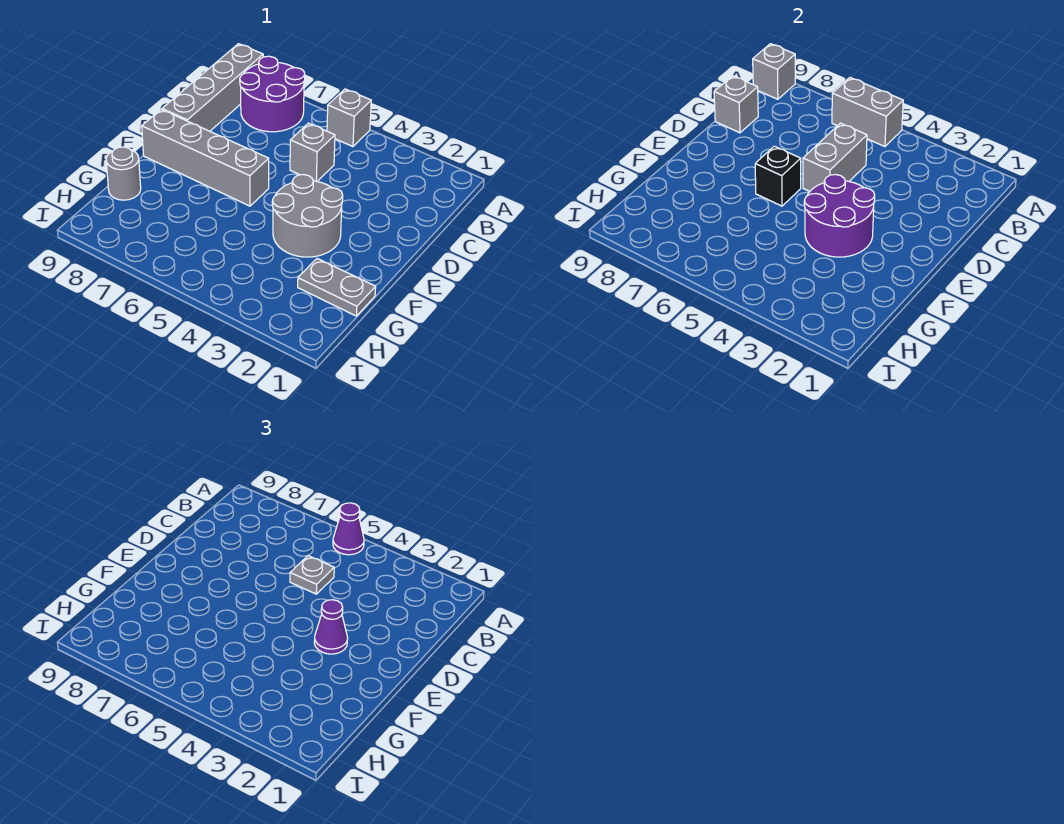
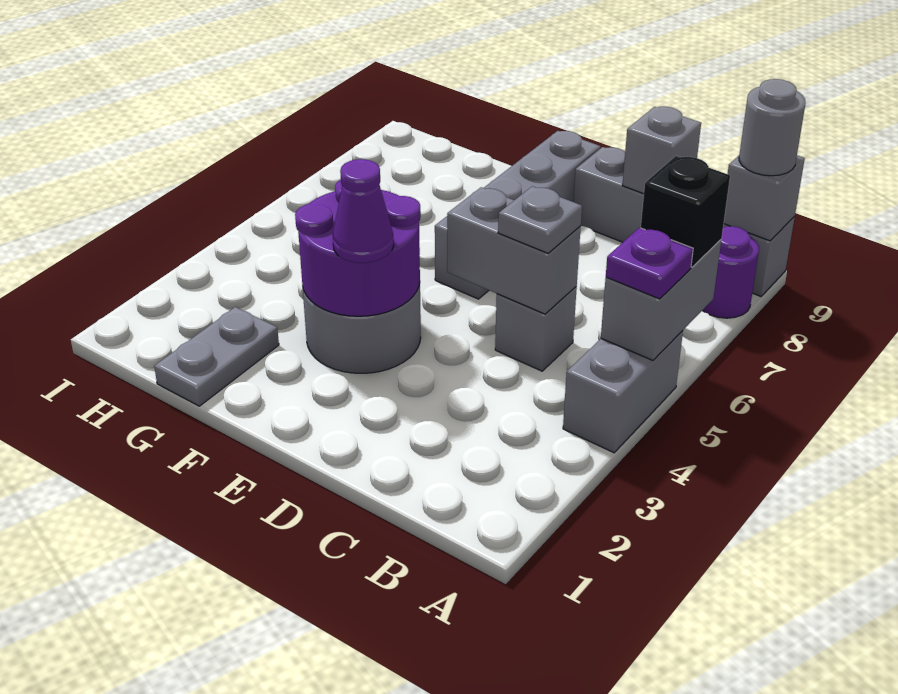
grey 1x1 brick [327,89,371,147] -> grey 1x2 brick [563,331,683,453]
purple 1x1 cone [333,503,364,555] -> purple 1x1 plate [606,228,693,299]
purple 2x2 round brick [240,56,305,132] -> purple 1x1 round brick [702,226,759,318]
black 1x1 brick [755,146,801,206] -> black 1x1 brick moved to [641,156,730,267]
grey 1x1 round brick [106,147,141,200] -> grey 1x1 round brick moved to [739,79,806,176]

